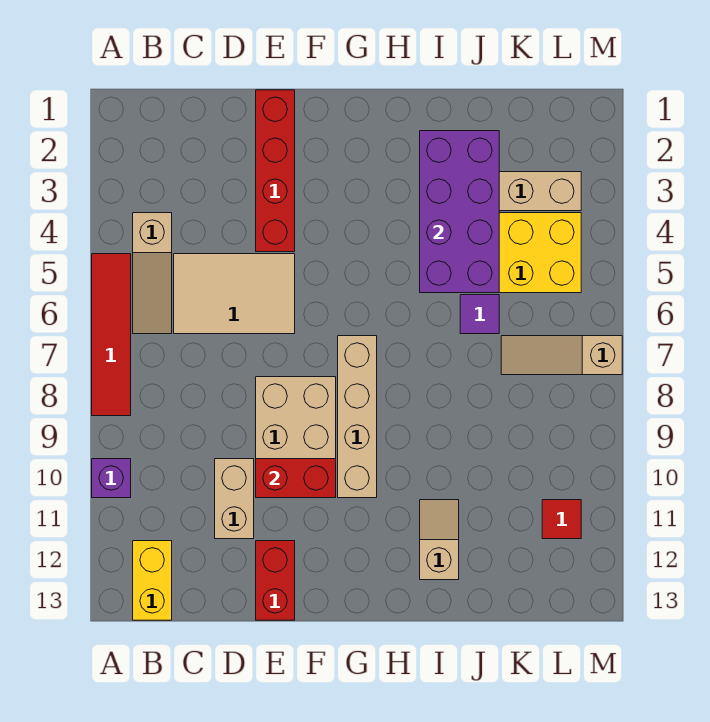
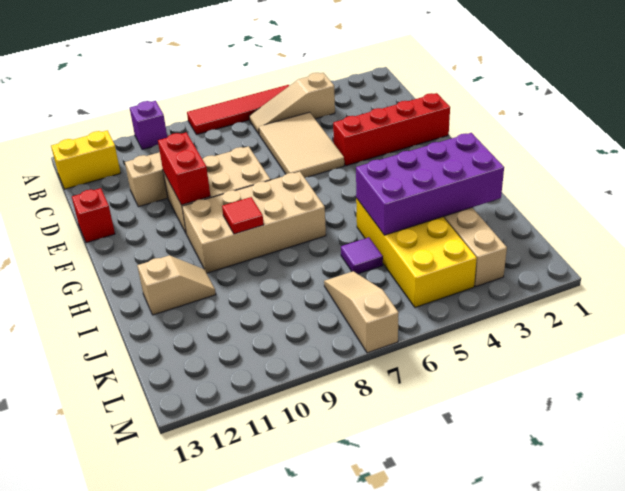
red 1x2 brick [256,541,295,620] -> red 1x1 brick [72,188,115,243]
tan 1x4 brick [338,336,377,498] -> tan 2x4 brick [182,172,326,273]
red 1x1 tile [542,500,581,539] -> red 1x1 tile moved to [222,197,264,234]

